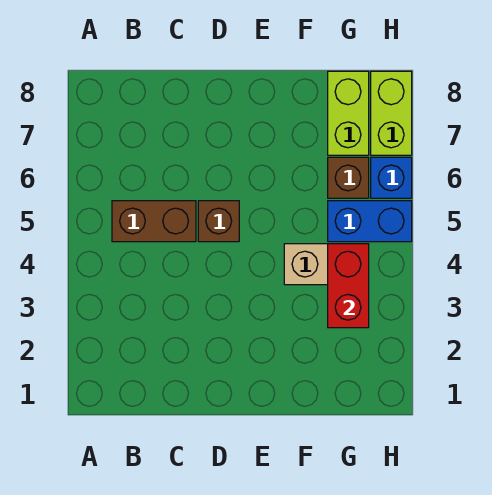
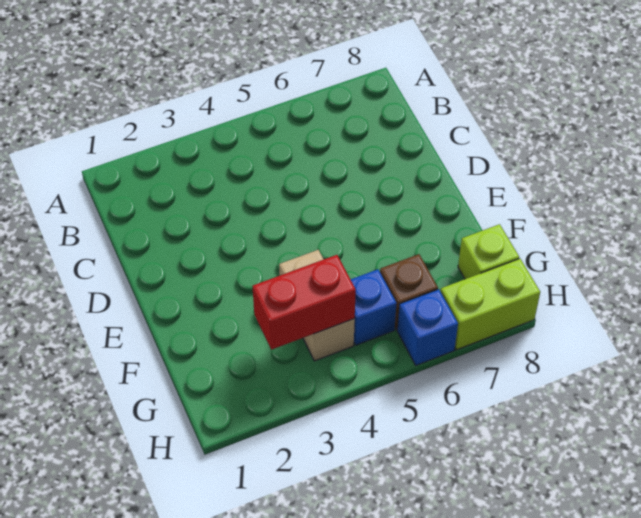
brown 1x2 brick [112,201,196,242] -> none
brown 1x1 brick [198,201,239,242] -> none
blue 1x2 brick [328,201,412,242] -> blue 1x1 brick [351,269,397,345]
lime 1x2 brick [328,71,369,155] -> lime 1x1 brick [458,224,519,279]

